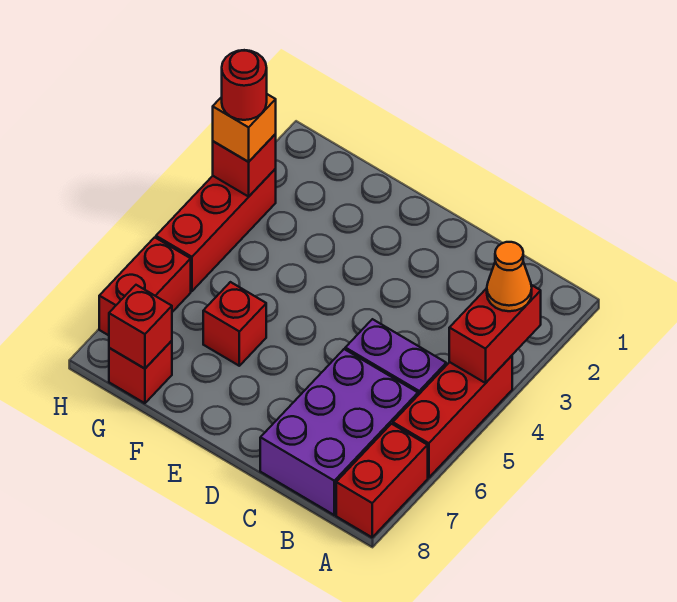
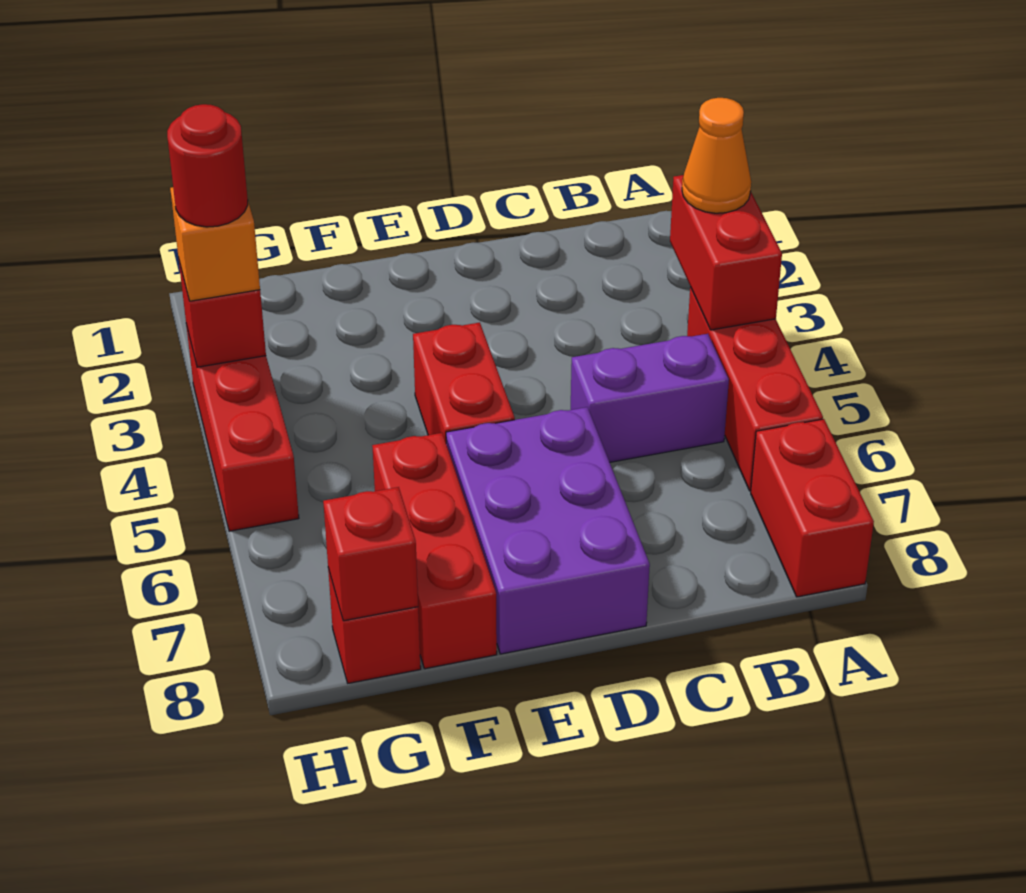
purple 2x3 brick [260,349,418,515] -> purple 2x3 brick moved to [446,407,650,654]
red 1x1 brick [203,282,266,366] -> red 1x3 brick [372,433,497,669]
red 1x2 brick [99,237,191,335] -> red 1x2 brick moved to [413,322,515,441]

